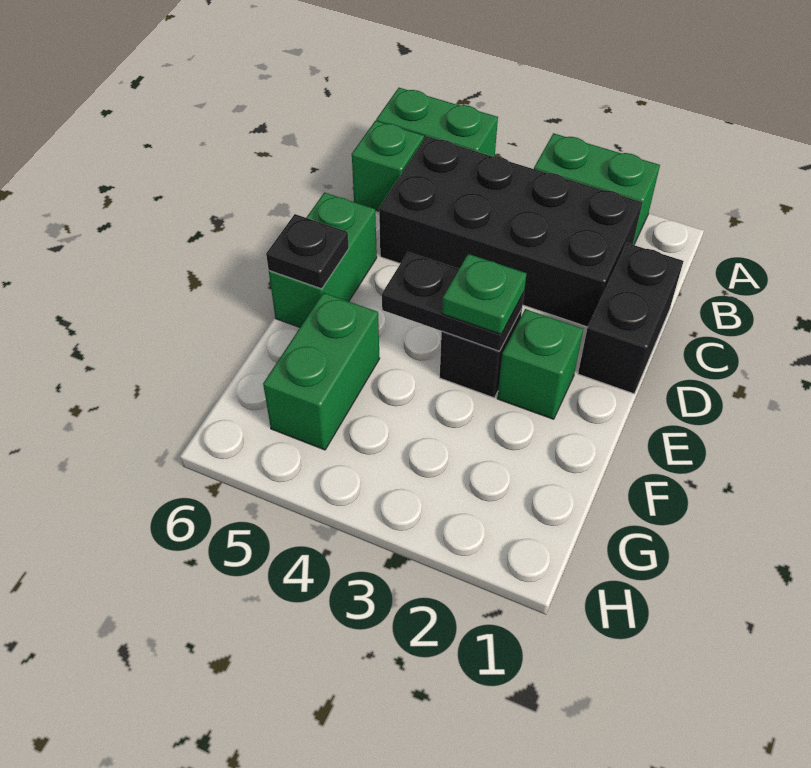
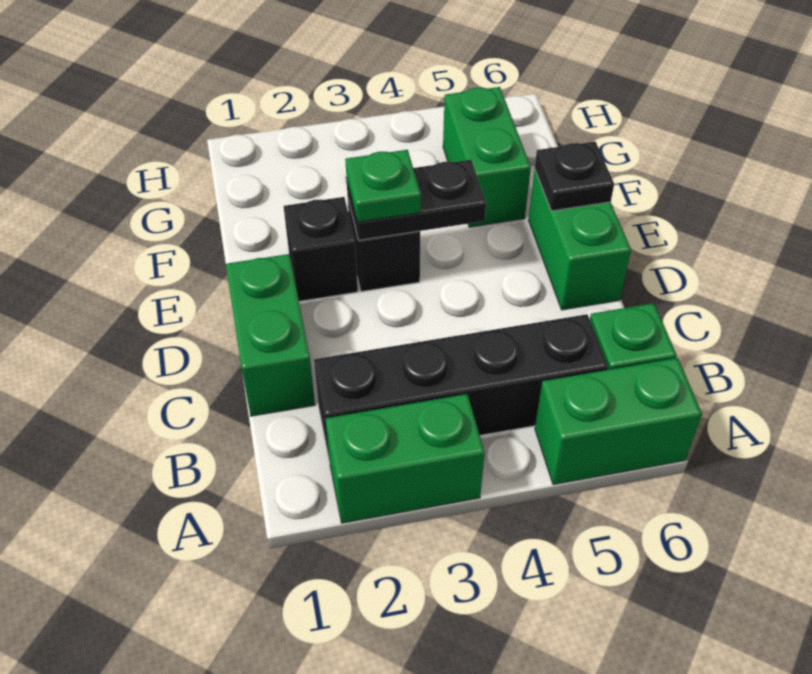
black 2x4 brick [379,137,642,327] -> black 1x4 brick [314,314,608,462]
black 1x2 brick [578,243,683,394] -> green 1x2 brick [226,254,315,416]
green 1x1 brick [497,309,583,419] -> black 1x1 brick [284,197,358,301]

